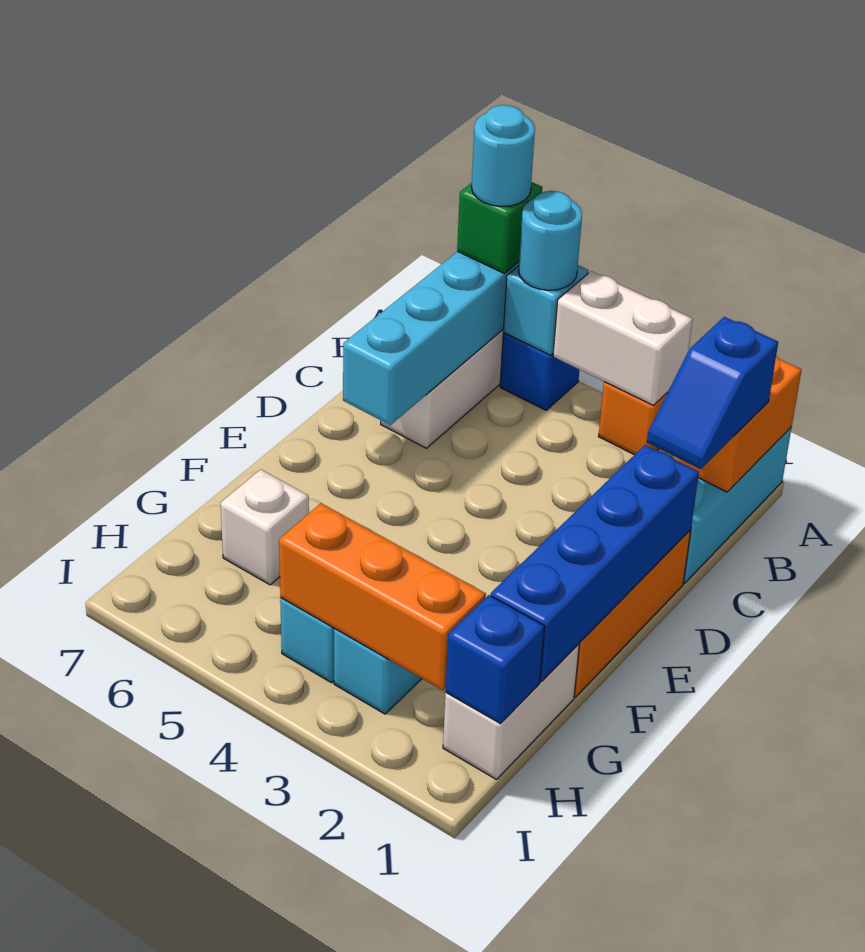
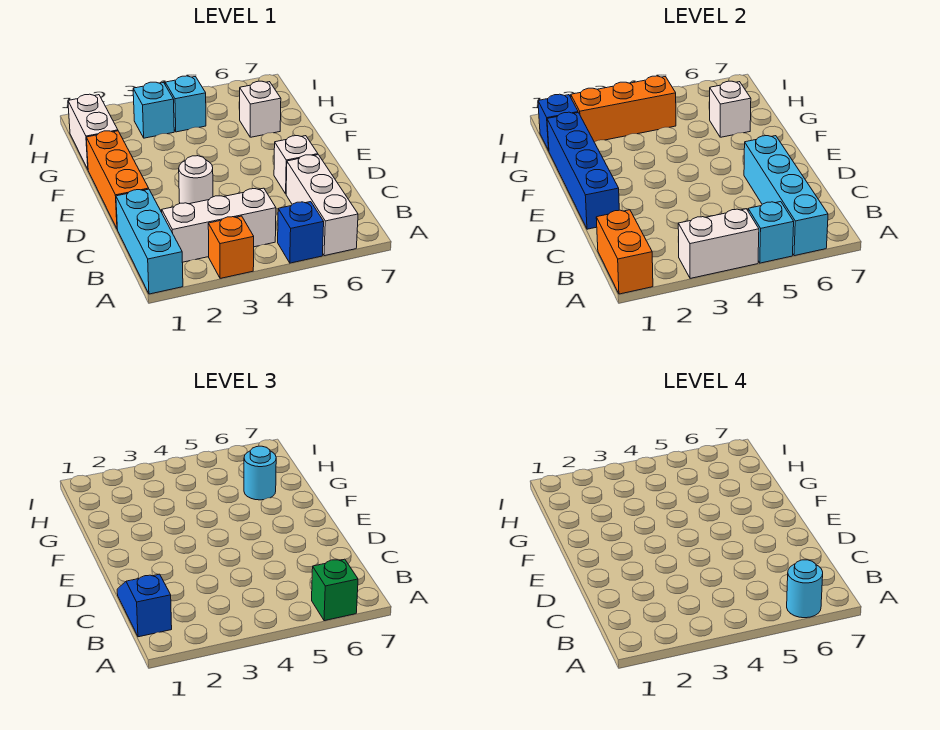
cyan 1x1 round brick [519,191,582,290] -> cyan 1x1 round brick moved to [244,446,276,500]
none -> white 1x3 brick [162,188,276,262]
none -> white 1x1 round brick [179,156,213,204]
none -> white 1x1 brick [274,136,318,194]
none -> white 1x1 brick [710,81,751,137]

